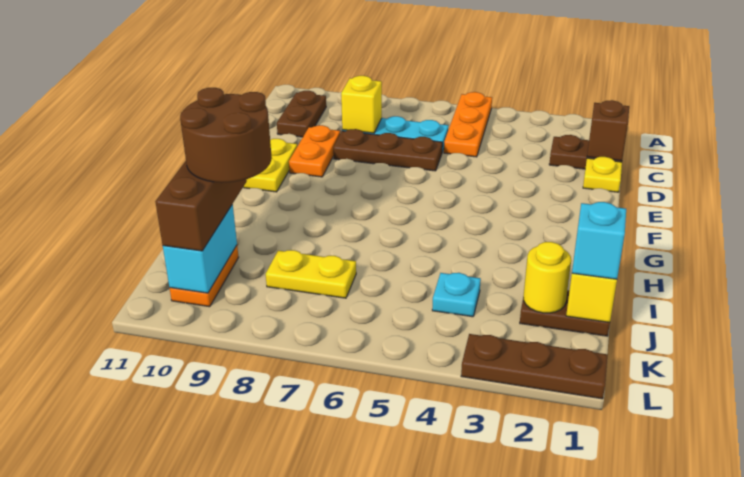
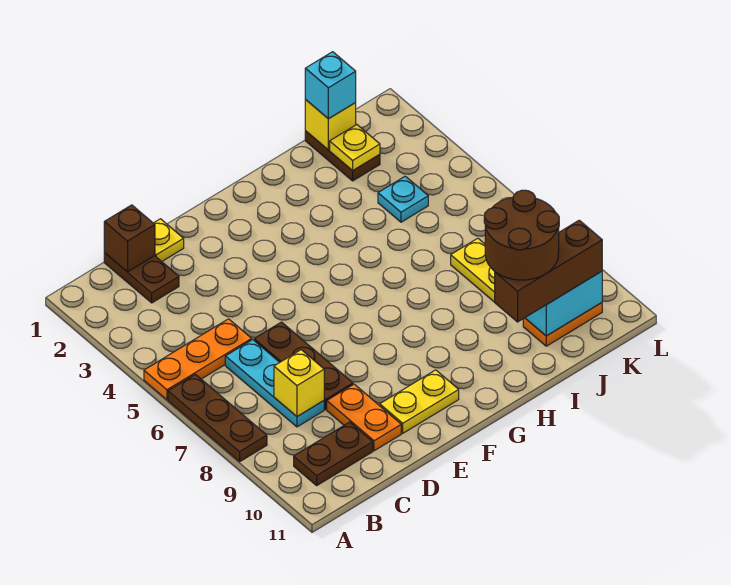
orange 1x2 plate [289,125,340,177] -> orange 1x2 plate turned to [327,384,401,451]
yellow 1x1 round brick [523,242,571,313] -> yellow 1x1 plate [330,125,380,171]
brown 1x3 plate [461,334,607,399] -> brown 1x3 plate moved to [168,374,267,462]

